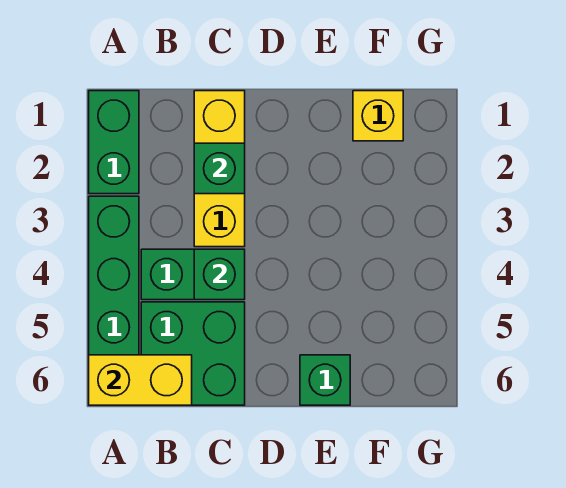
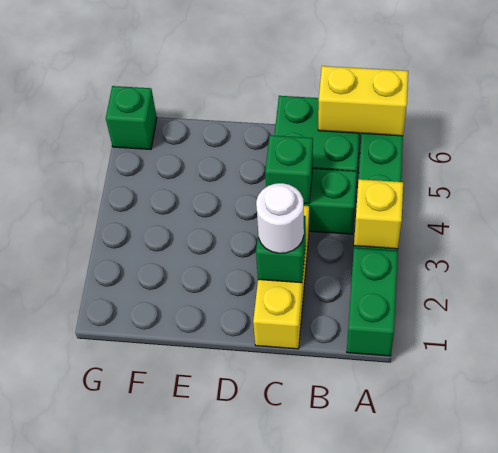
none -> white 1x1 round brick [256,183,304,253]
green 1x1 brick [300,355,350,405] -> green 1x1 brick moved to [106,86,157,149]
yellow 1x1 brick [353,91,403,141] -> yellow 1x1 brick moved to [354,179,403,249]

